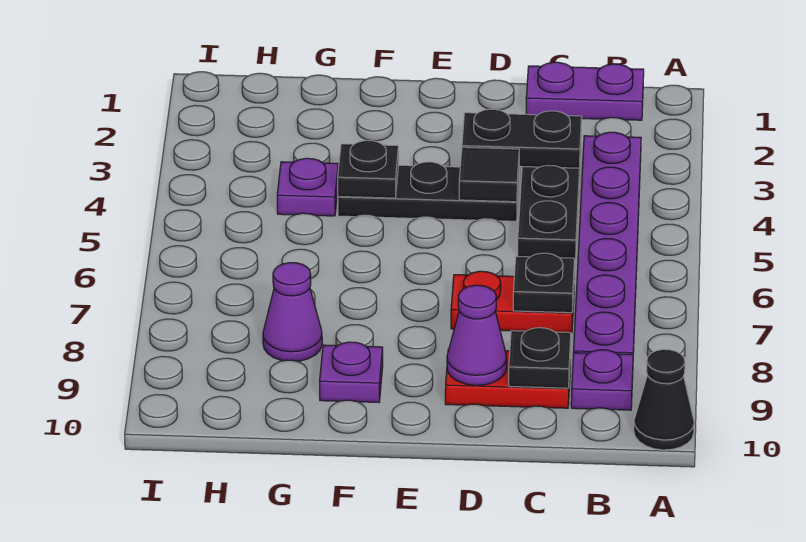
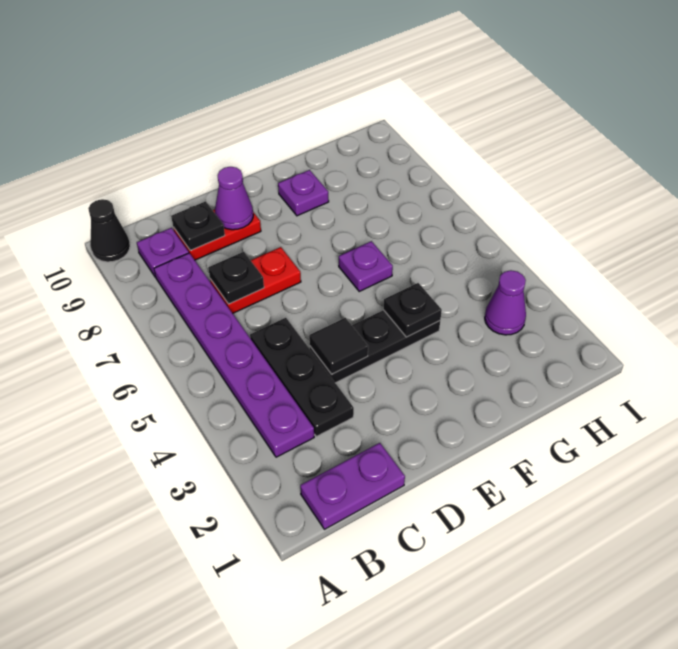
black 1x2 plate [462,109,582,168] -> none
purple 1x1 plate [277,158,338,216] -> purple 1x1 plate moved to [339,241,393,291]
purple 1x1 cone [263,263,322,361] -> purple 1x1 cone moved to [485,270,526,335]

